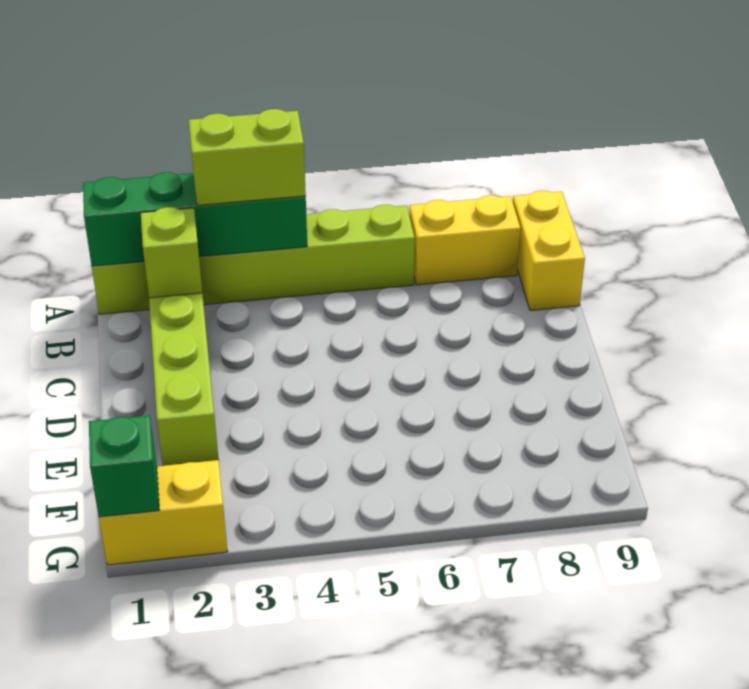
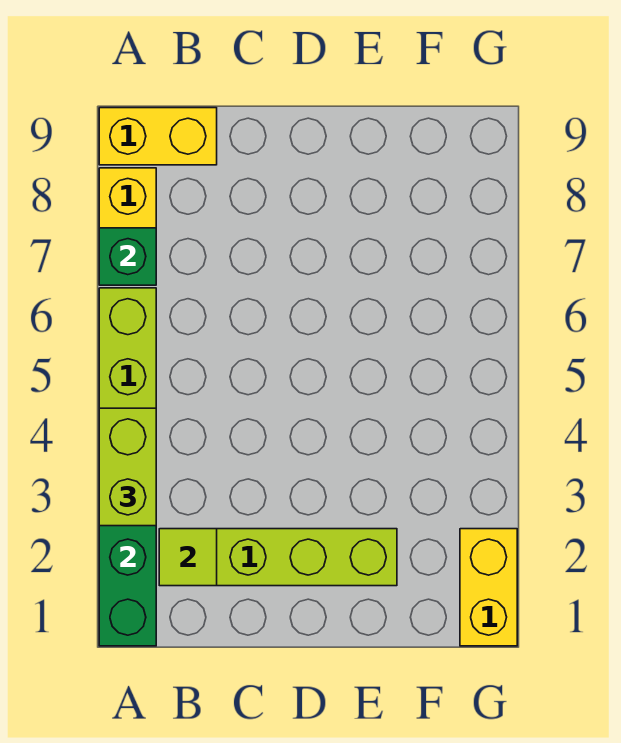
lime 1x1 brick [141,207,202,298] -> lime 1x1 tile [159,529,217,586]
green 1x1 brick [89,415,159,517] -> green 1x1 brick moved to [99,228,156,285]

